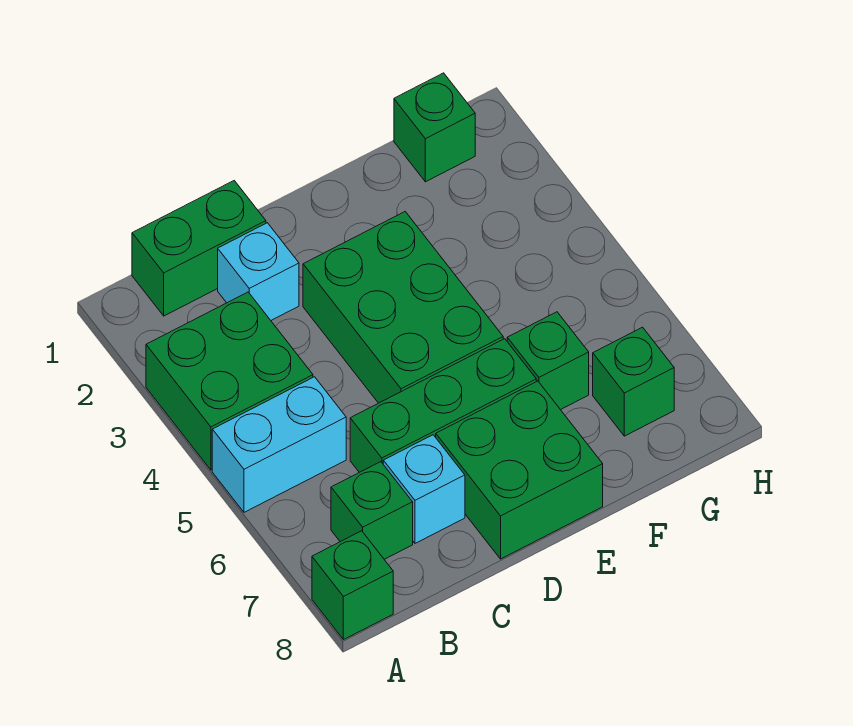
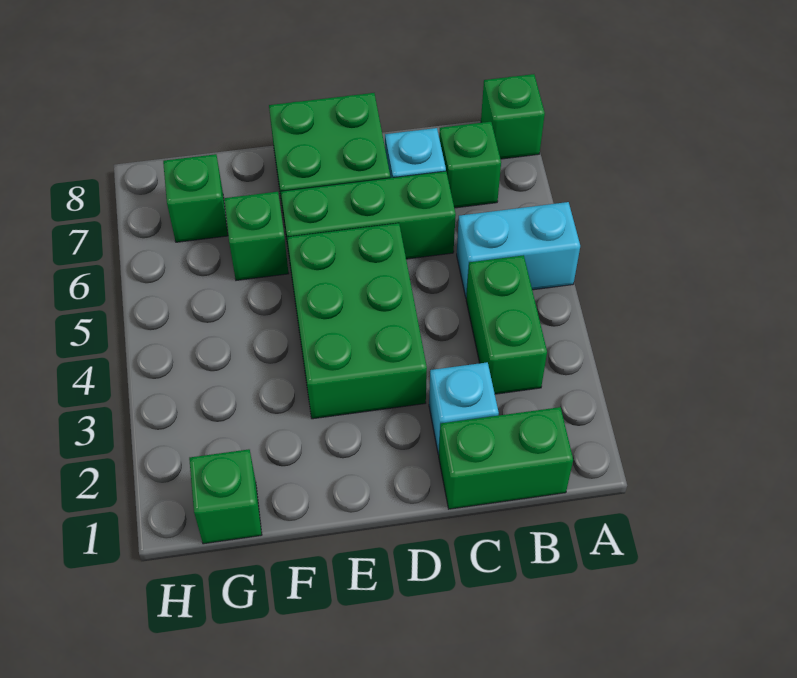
green 2x2 brick [146,292,313,470] -> green 1x2 brick [466,255,547,394]

